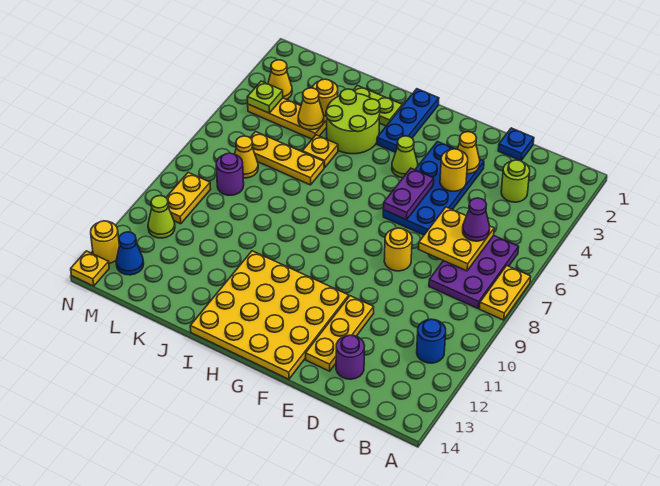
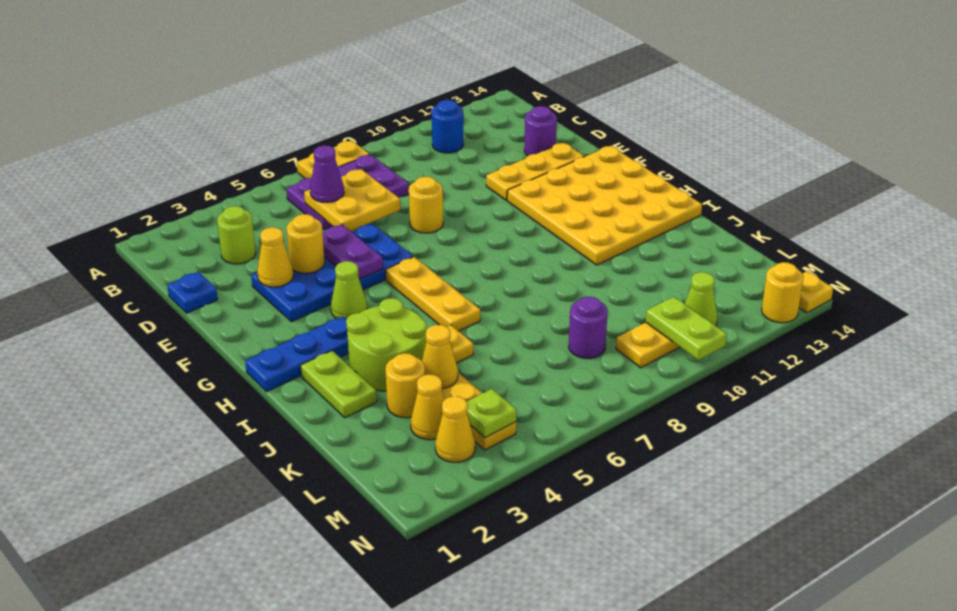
purple 1x2 plate [383,168,434,220] -> purple 1x2 plate turned to [323,224,383,279]
yellow 1x3 plate [250,132,324,185] -> yellow 1x3 plate moved to [386,257,480,331]
yellow 1x1 cone [235,136,258,178] -> yellow 1x1 cone moved to [411,374,444,440]
none -> lime 1x2 plate [646,297,727,360]
blue 1x1 cone [116,232,144,275] -> none

